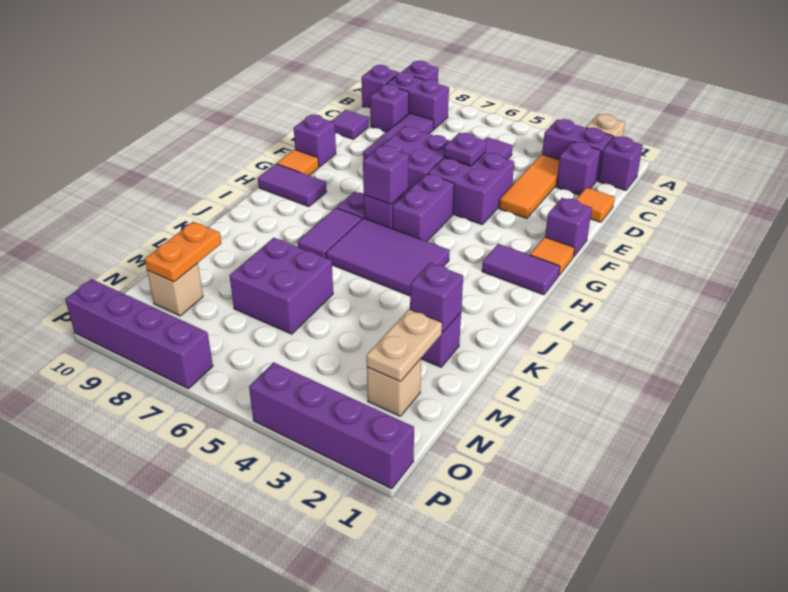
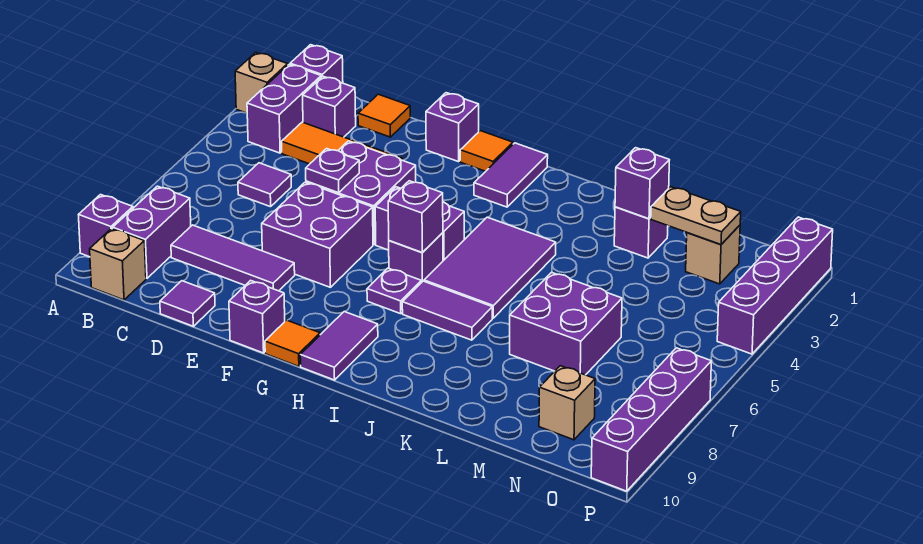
purple 1x1 brick [362,65,399,108] -> tan 1x1 brick [90,228,146,300]
purple 1x1 brick [370,84,409,132] -> none
orange 1x2 plate [145,222,221,282] -> none

